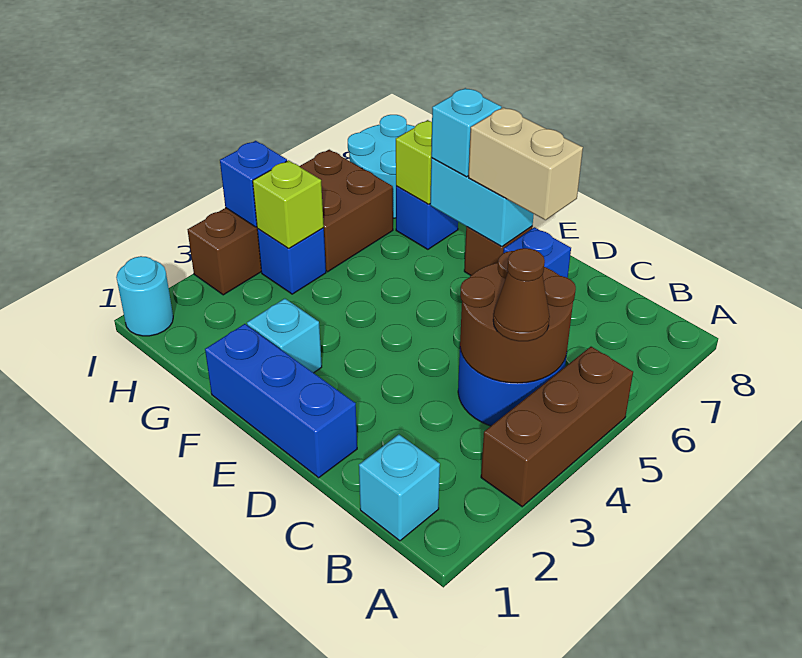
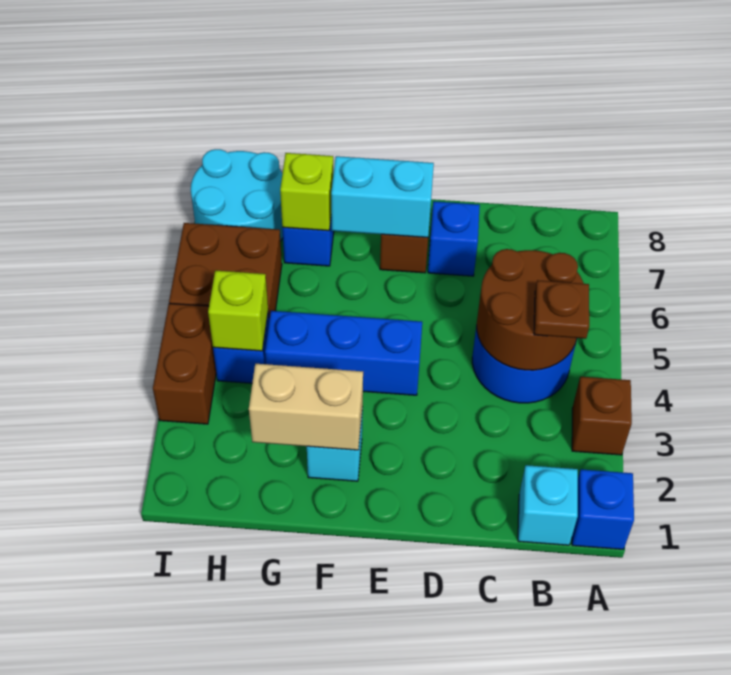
brown 1x3 brick [481,347,633,507] -> brown 1x1 brick [572,377,632,455]
brown 1x1 cone [493,248,550,341] -> brown 1x1 plate [534,280,589,339]
blue 1x3 brick [205,324,357,478] -> blue 1x3 brick moved to [265,311,422,395]
tan 1x2 brick [469,108,583,220] -> tan 1x2 brick moved to [249,364,363,450]
cyan 1x1 brick [431,88,502,177] -> none
cyan 1x1 round brick [116,256,173,336] -> none
blue 1x1 brick [220,141,287,227] -> blue 1x1 brick moved to [572,469,634,549]

